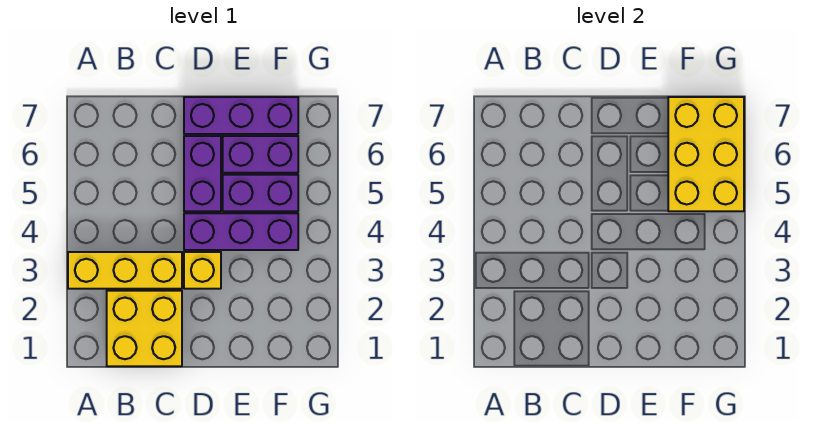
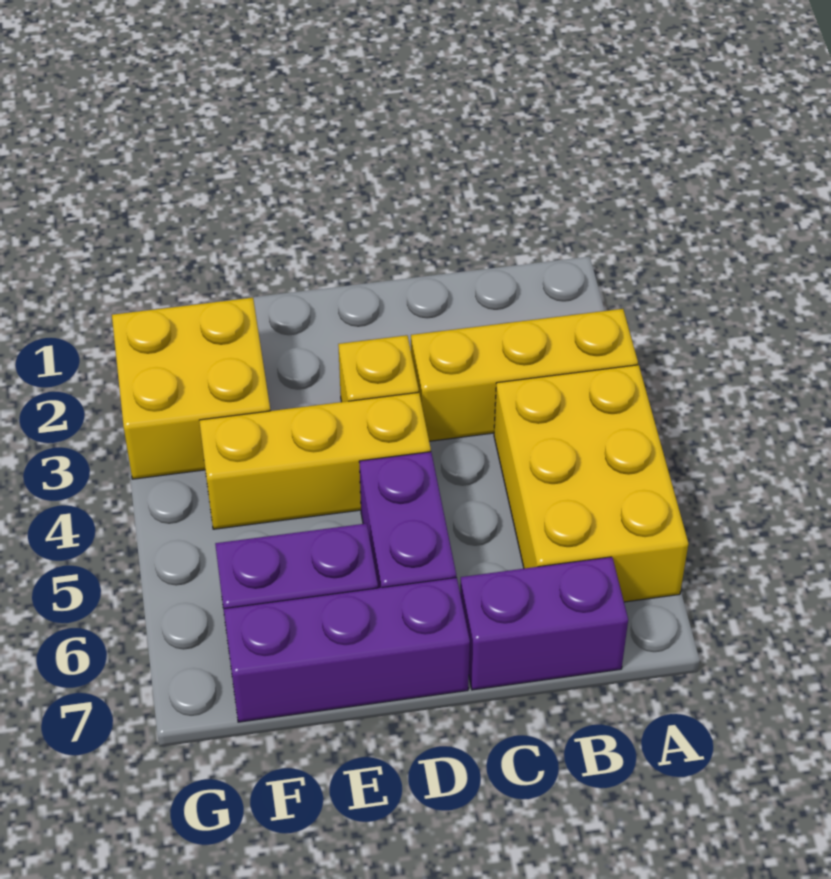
yellow 2x2 brick [107,291,182,366] -> yellow 2x2 brick moved to [112,298,270,479]
purple 1x3 brick [184,213,298,250] -> yellow 1x3 brick [199,392,431,529]
purple 1x2 brick [223,175,298,211] -> purple 1x2 brick moved to [460,557,628,690]
yellow 2x3 brick [668,97,744,211] -> yellow 2x3 brick moved to [494,365,688,602]

